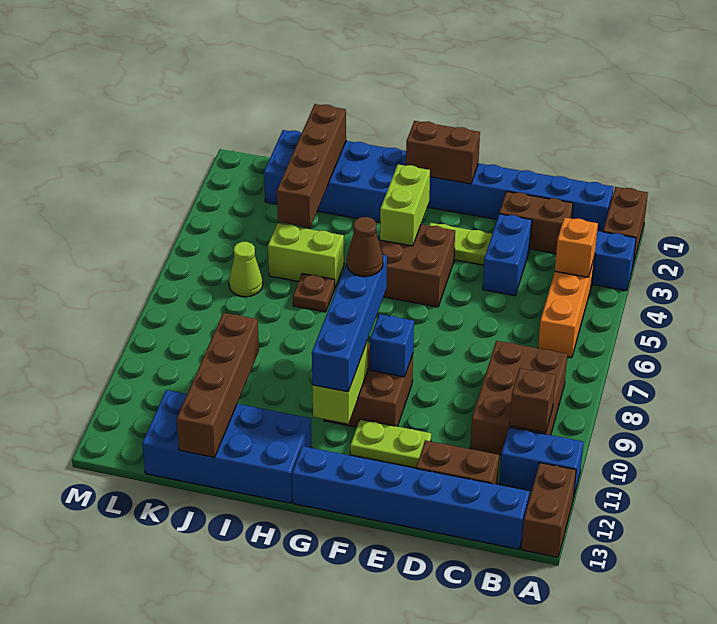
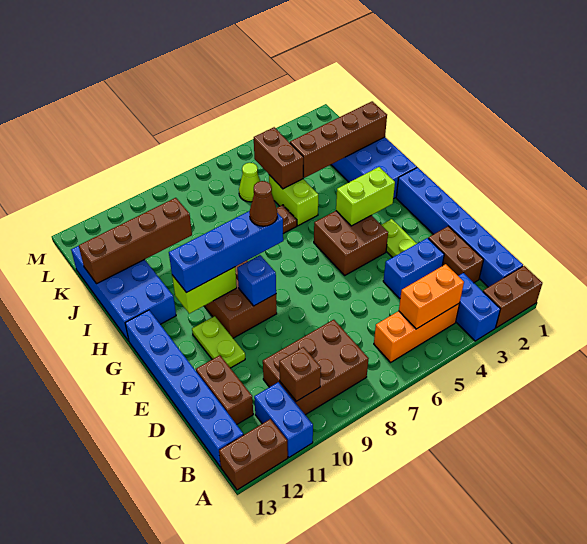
orange 1x1 brick [555,217,598,277] -> orange 1x2 brick [399,264,464,329]
brown 1x2 brick [406,121,480,184] -> brown 1x2 brick moved to [254,127,303,189]

